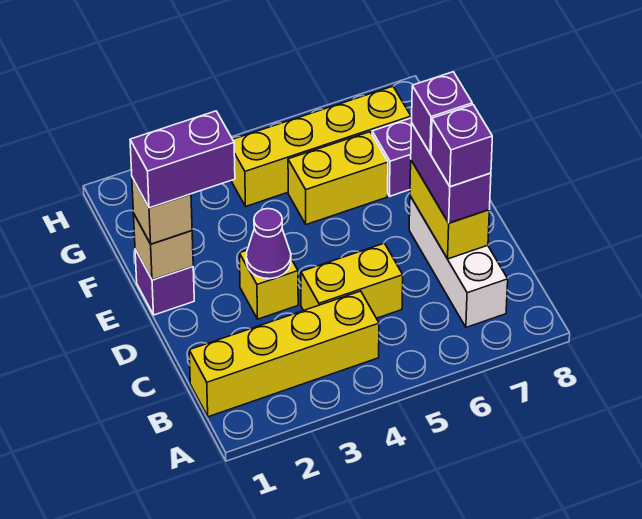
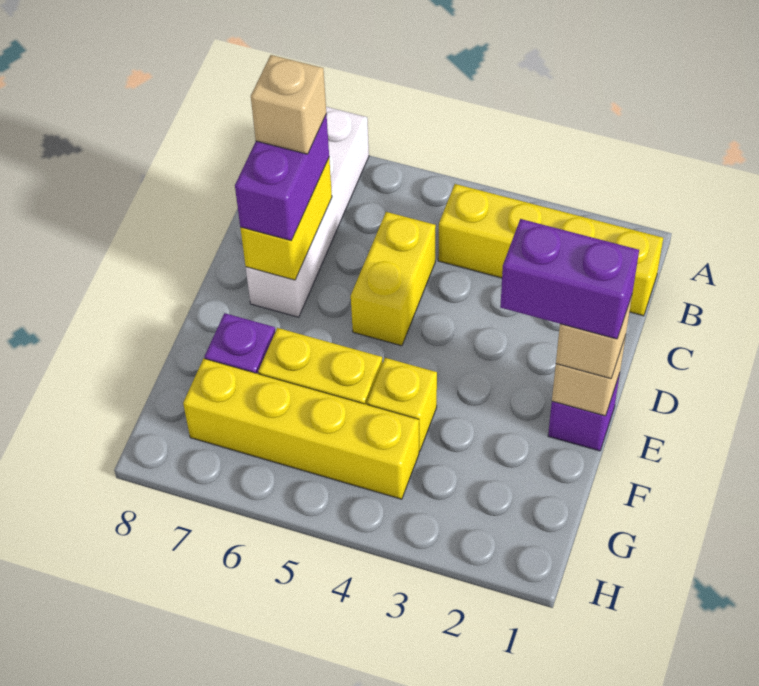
white 1x3 brick [409,196,508,327] -> white 1x4 brick [246,107,369,317]
yellow 1x2 brick [301,243,403,318] -> yellow 1x2 brick turned to [351,212,436,346]
purple 1x1 brick [431,105,492,187] -> tan 1x1 brick [251,55,326,154]
yellow 1x1 brick [239,250,298,319] -> yellow 1x1 brick moved to [367,358,437,452]
purple 1x1 cone [246,209,291,279] -> none
purple 1x1 brick [412,72,472,153] -> none

